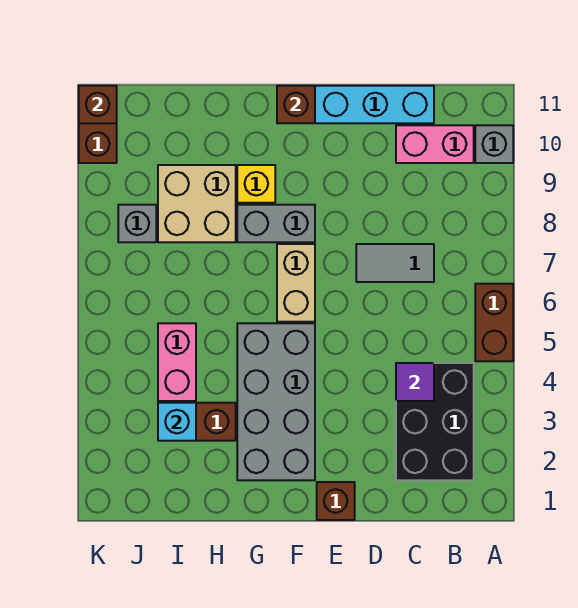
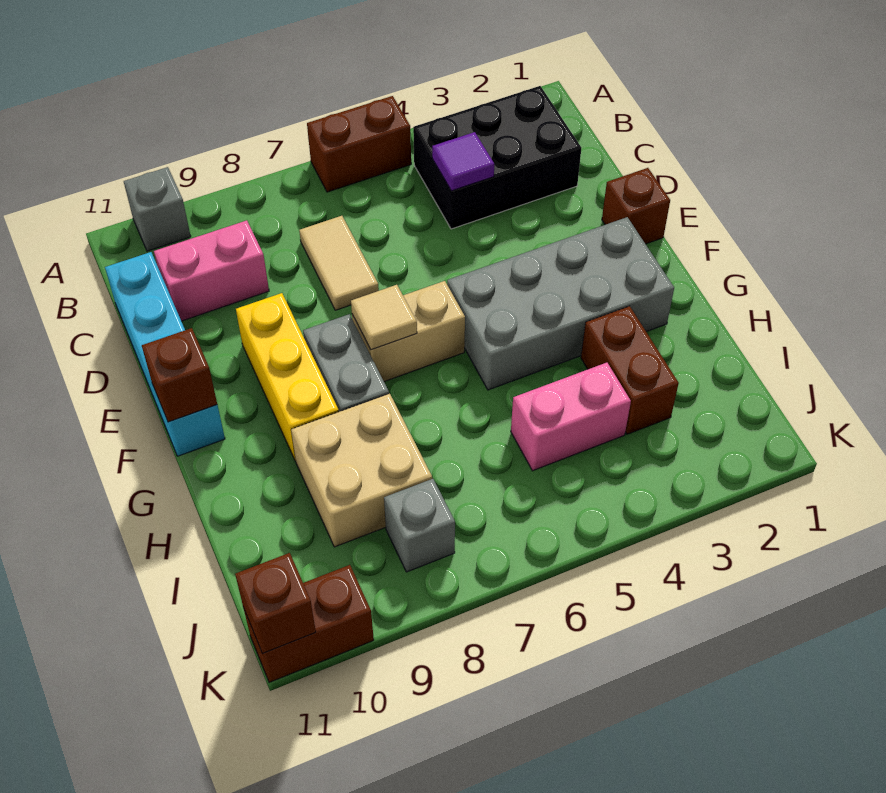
pink 1x2 brick [396,125,474,163] -> pink 1x2 brick turned to [154,220,269,321]
grey 1x2 tile [356,244,434,282] -> tan 1x2 tile [299,216,379,310]
none -> tan 1x1 tile [351,285,417,350]
yellow 1x1 brick [237,165,275,203] -> yellow 1x3 brick [236,293,339,461]
cyan 1x1 brick [158,403,196,441] -> none

